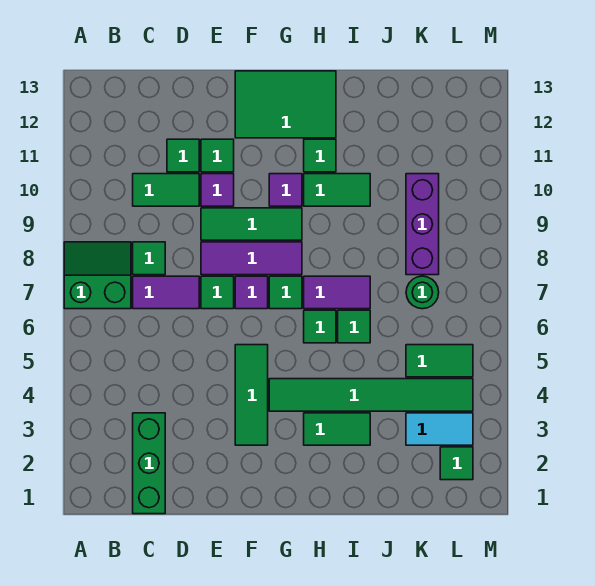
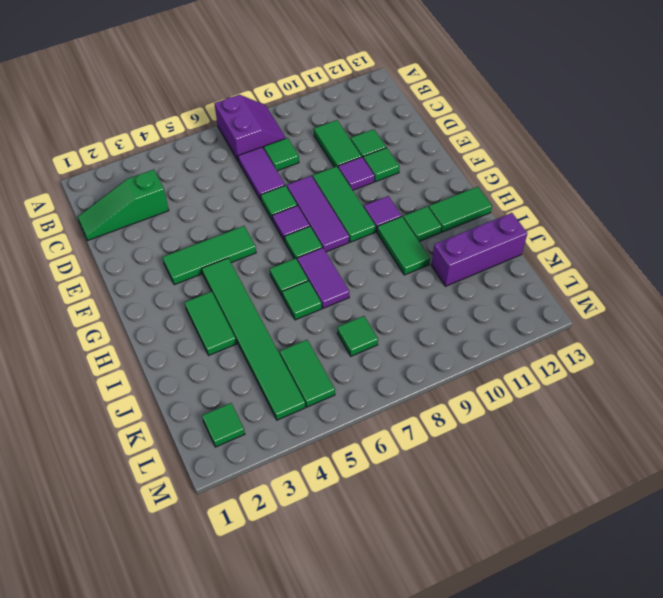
green 2x2 slope [64,242,131,309] -> purple 2x2 slope [214,95,286,162]
green 1x3 brick [133,413,165,514] -> green 1x3 slope [78,170,169,241]
green 2x3 tile [235,71,336,138] -> green 1x2 tile [429,187,492,232]
cyan 1x2 tile [406,413,473,445] -> none
green 1x1 round brick [406,276,439,309] -> green 1x1 tile [337,316,378,356]
purple 1x3 brick [406,174,439,275] -> purple 1x3 brick moved to [431,213,527,286]

